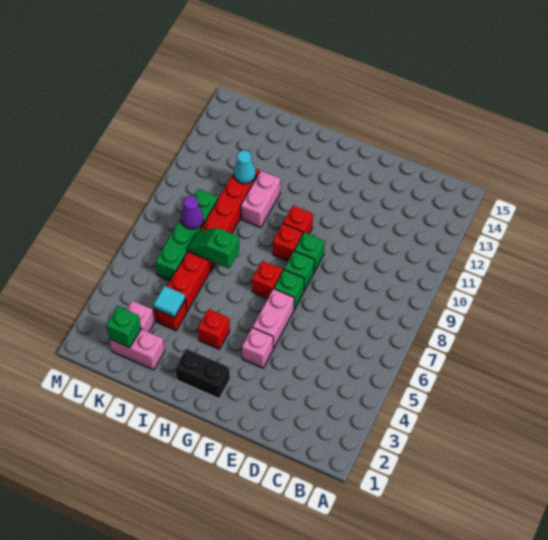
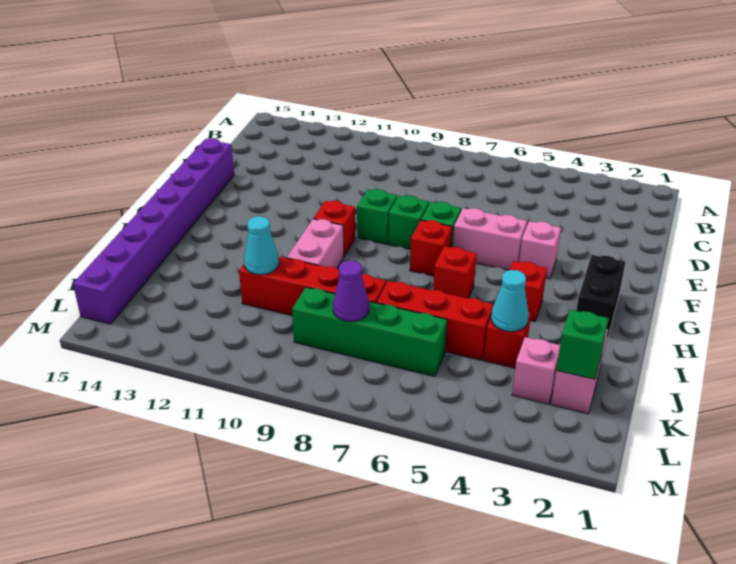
none -> purple 1x8 brick [73,138,234,324]
red 1x1 brick [273,224,303,261] -> red 1x1 brick moved to [433,246,477,298]
green 1x2 slope [187,228,239,269] -> none
pink 1x2 brick [241,171,280,228] -> pink 1x2 brick turned to [287,219,344,268]
cyan 1x1 tile [154,286,185,317] -> cyan 1x1 cone [491,270,529,332]

